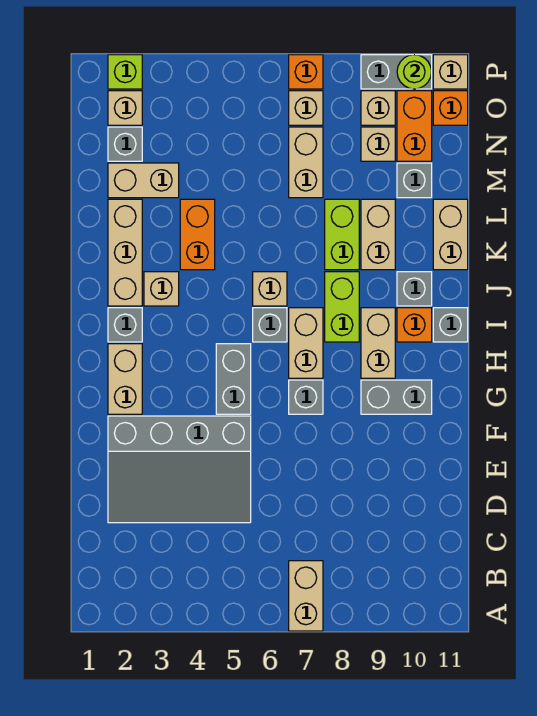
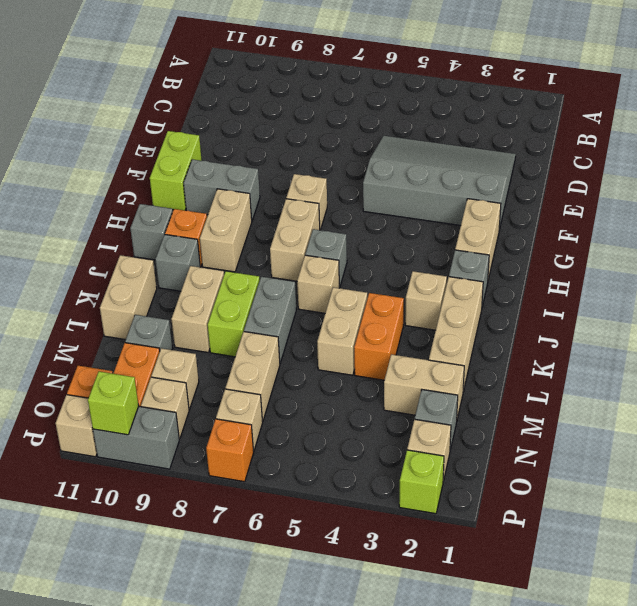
tan 1x2 brick [289,561,323,631] -> tan 1x2 brick moved to [317,287,367,375]
grey 1x2 brick [216,344,251,414] -> grey 1x2 brick moved to [244,277,296,363]
grey 1x1 brick [289,380,323,414] -> tan 1x1 brick [286,174,327,230]
lime 1x2 brick [325,272,359,342] -> lime 1x2 brick moved to [150,131,202,210]
lime 1x1 round brick [397,55,431,89] -> lime 1x1 brick [88,371,139,435]

